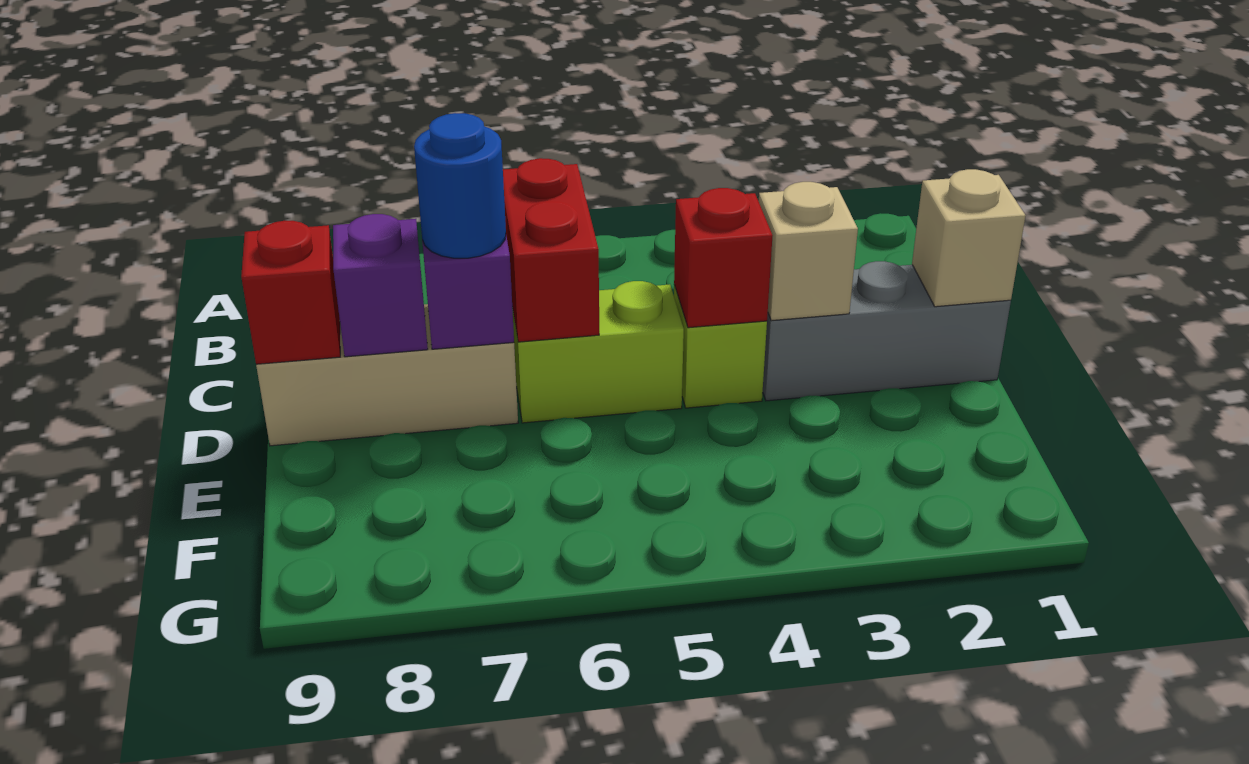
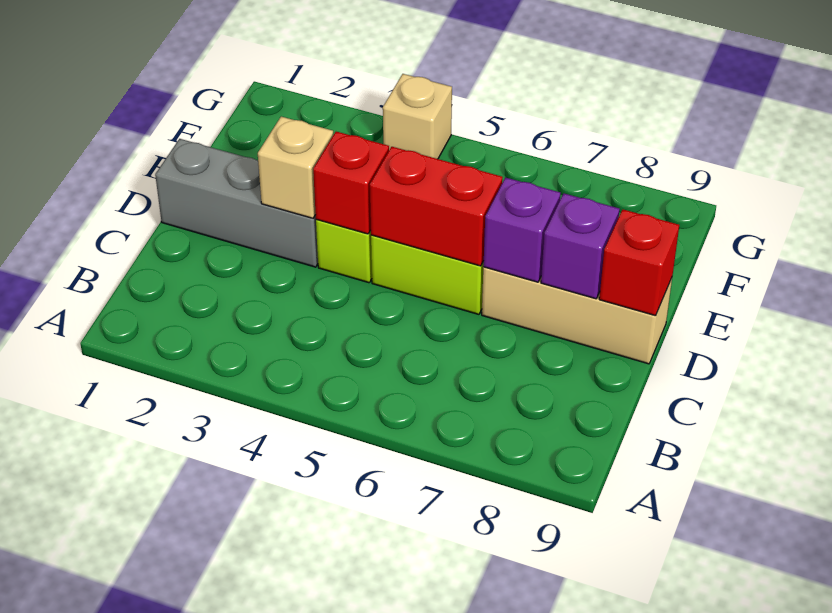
red 1x2 brick [503,158,599,342] -> red 1x2 brick turned to [370,147,503,266]
tan 1x1 brick [912,169,1026,307] -> tan 1x1 brick moved to [383,74,452,159]
blue 1x1 round brick [414,113,506,258] -> none

